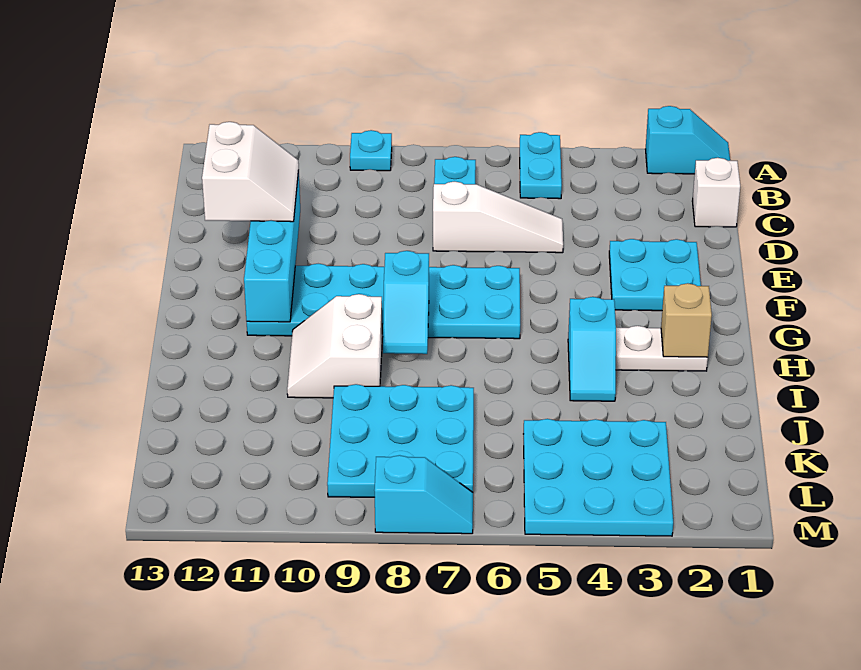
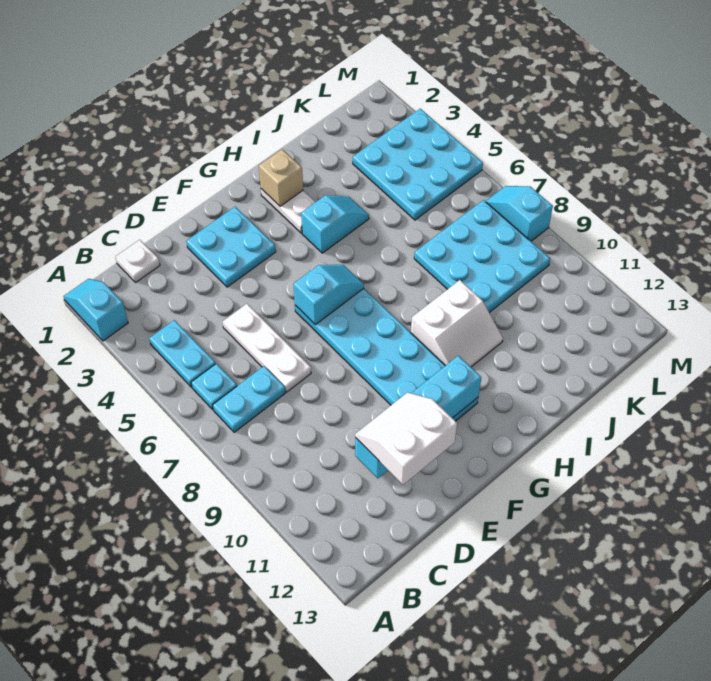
cyan 1x2 plate [520,132,562,199] -> cyan 1x2 plate turned to [149,320,216,387]
cyan 1x1 plate [350,130,392,171] -> cyan 1x1 plate moved to [191,364,237,409]
white 1x1 brick [692,158,740,227] -> white 1x1 plate [115,240,160,282]
white 1x3 slope [433,182,563,253] -> white 1x3 plate [223,304,311,392]
cyan 1x2 slope [383,251,429,354] -> cyan 1x2 slope moved to [294,265,364,325]

